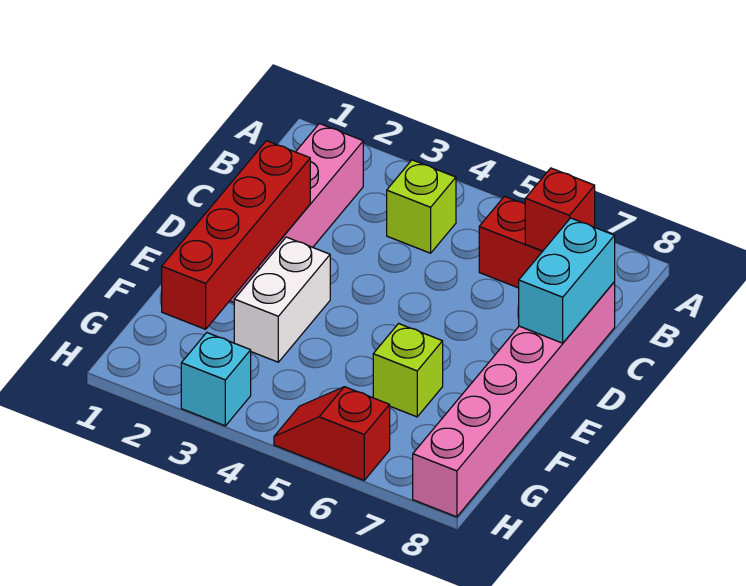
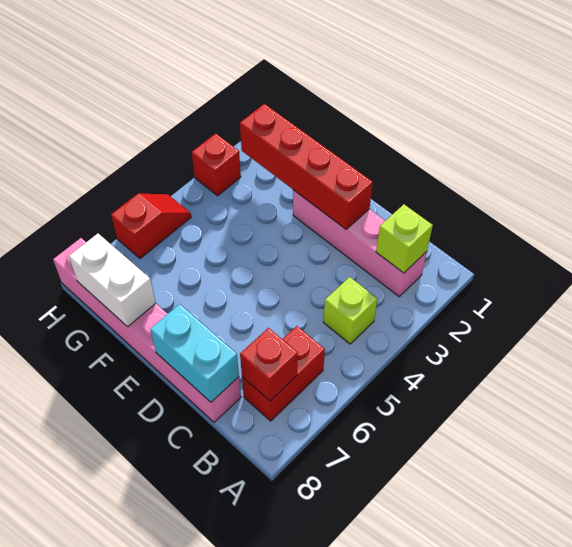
white 1x2 brick [234,237,330,362] -> white 1x2 brick moved to [69,234,156,327]
lime 1x1 brick [373,324,443,417] -> lime 1x1 brick moved to [376,204,433,273]
cyan 1x1 brick [181,333,251,426] -> red 1x1 brick [192,133,241,196]

